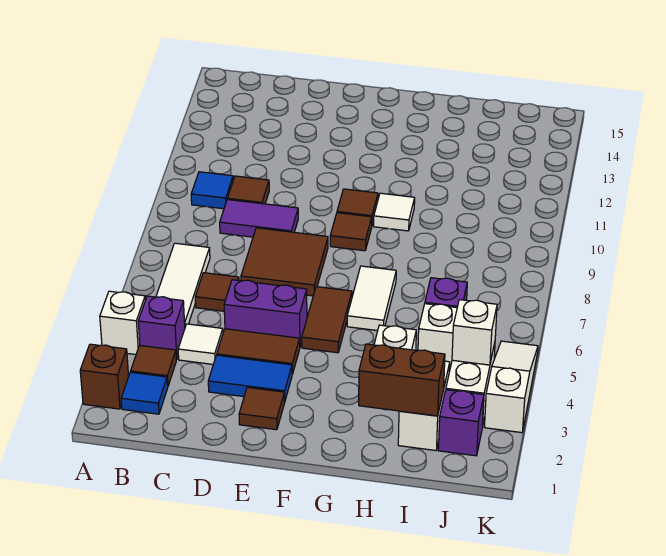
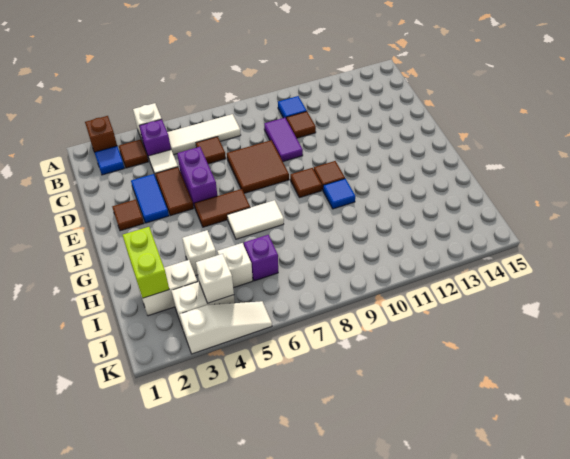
white 1x1 tile [374,193,415,231] -> blue 1x1 tile [323,179,356,209]
brown 1x2 brick [359,344,445,416] -> lime 1x2 brick [123,227,169,298]
purple 1x1 brick [438,390,484,456] -> none

